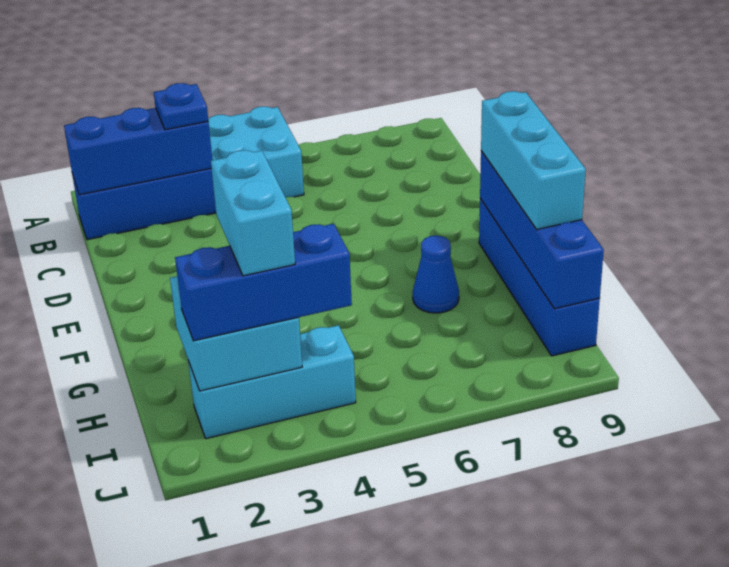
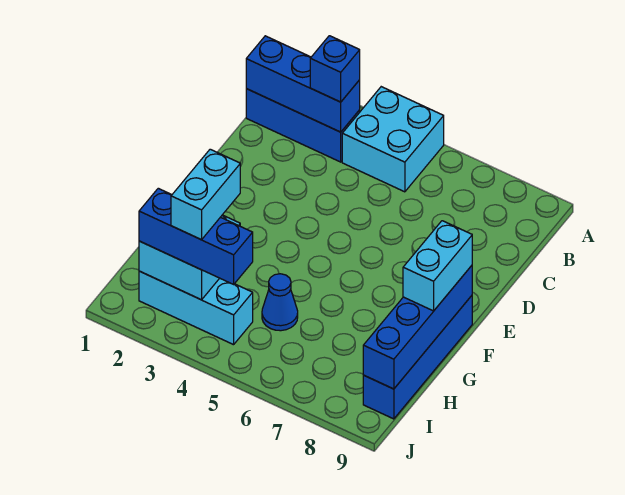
blue 1x1 plate [154,83,208,130] -> blue 1x1 brick [310,36,360,102]
cyan 1x3 brick [481,91,586,229] -> cyan 1x2 brick [403,221,472,311]
blue 1x1 cone [413,236,459,313] -> blue 1x1 cone moved to [262,274,298,331]

